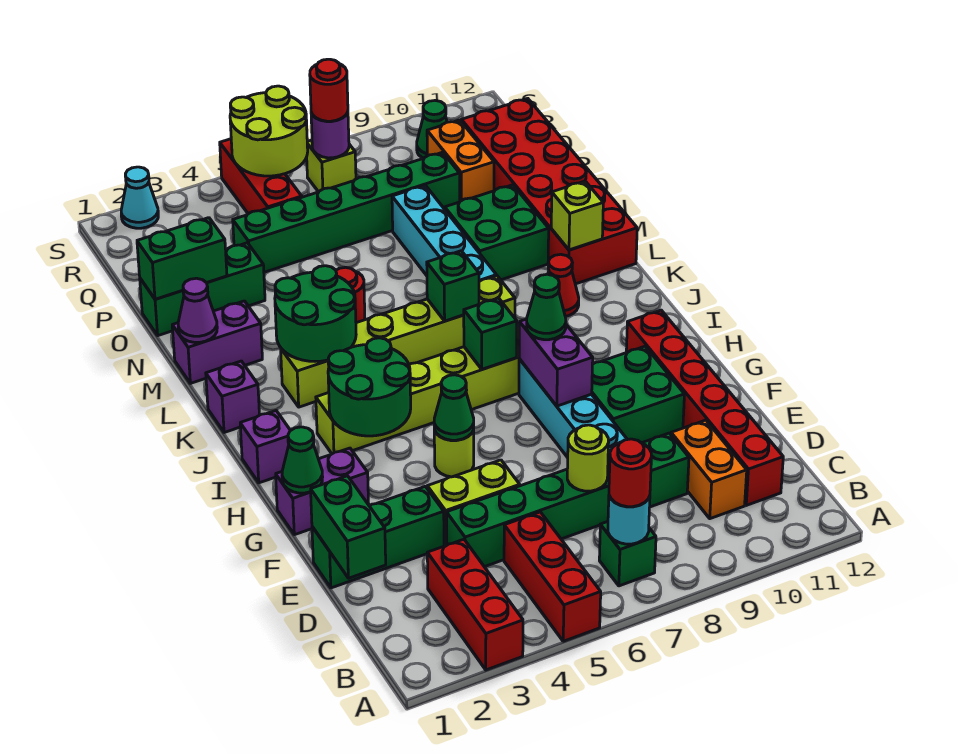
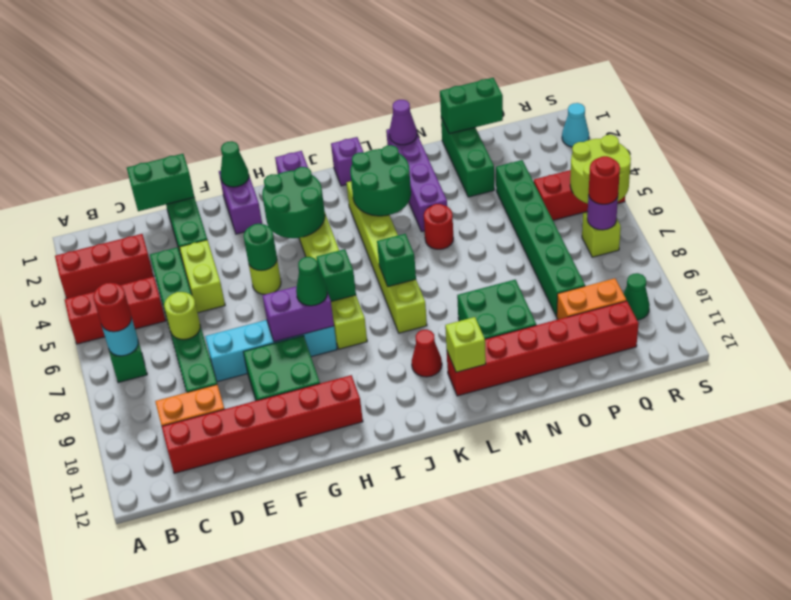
green 1x1 cone [434,375,474,440] -> green 1x1 round brick [244,224,277,271]
cyan 1x4 brick [392,185,496,281] -> none
red 2x6 brick [461,98,637,284] -> red 1x6 brick [447,301,639,396]
purple 1x2 brick [172,301,262,383] -> purple 1x4 brick [386,129,447,232]
green 1x2 brick [137,218,227,299] -> green 1x2 brick turned to [440,78,503,134]

